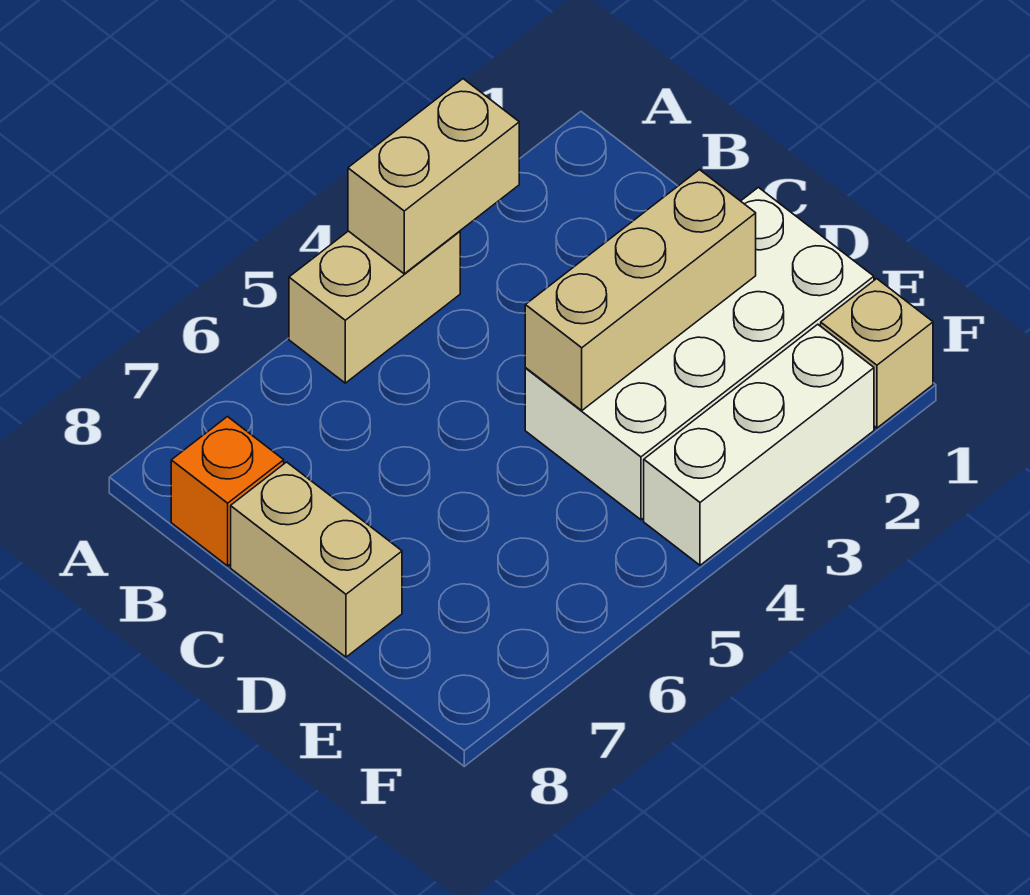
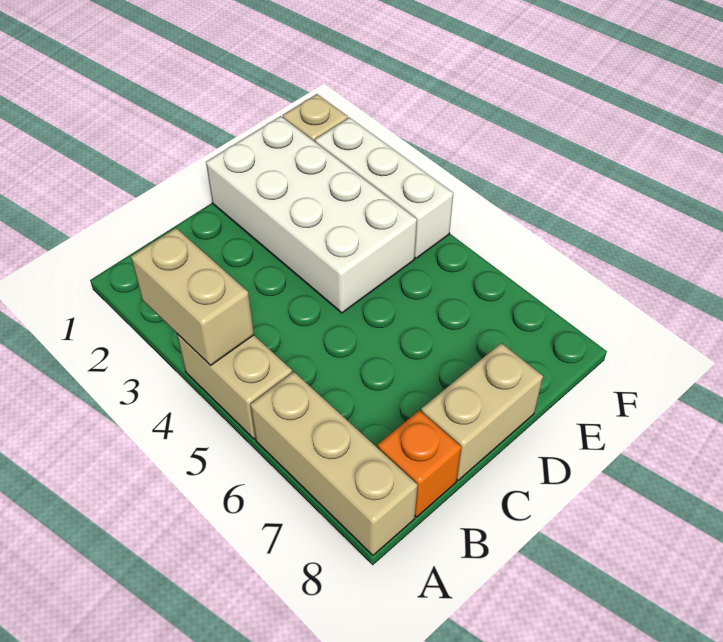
tan 1x3 brick [525,170,756,410] -> tan 1x3 brick moved to [250,372,417,555]

